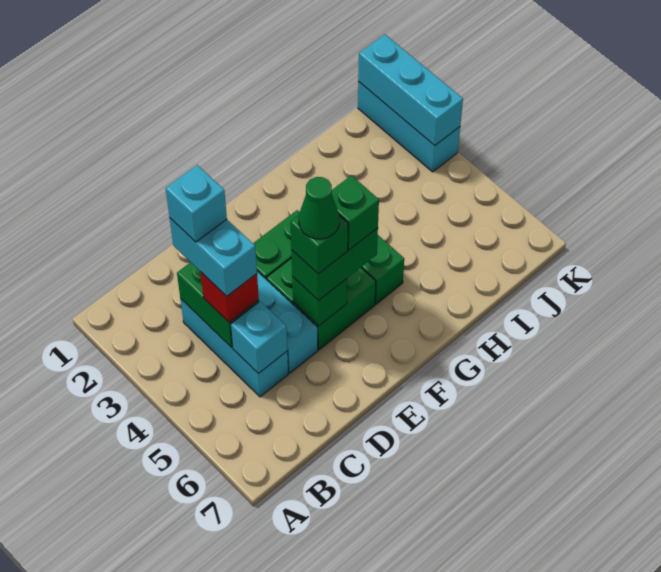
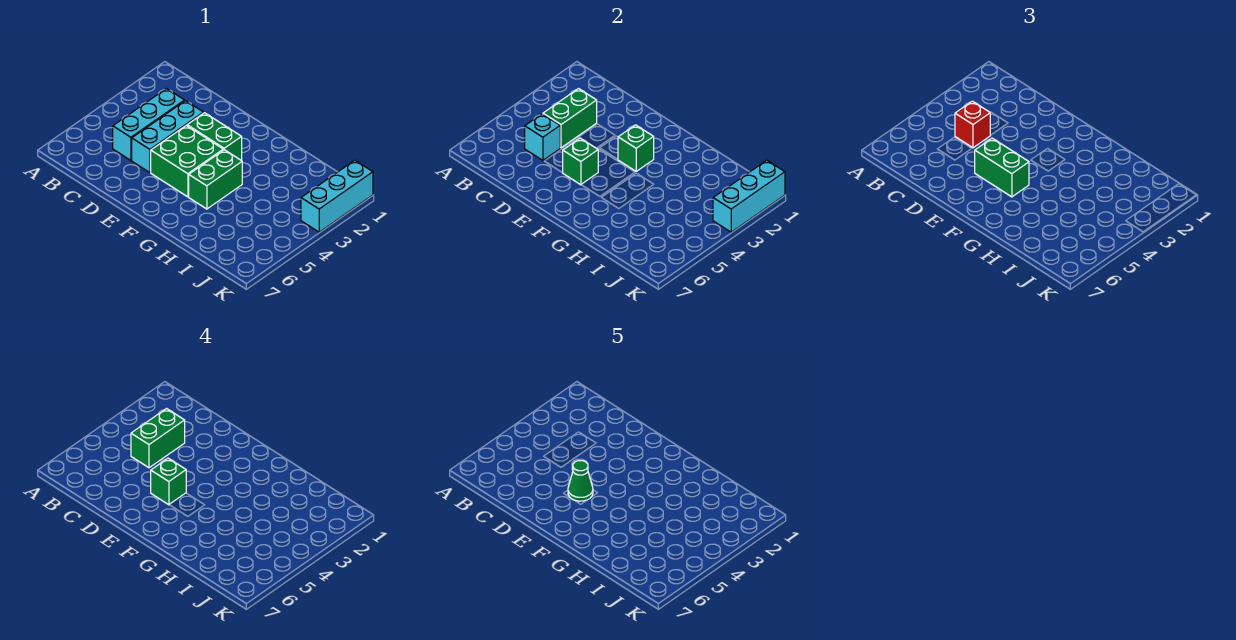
cyan 1x2 brick [170,218,257,296] -> green 1x2 brick [131,409,185,468]
cyan 1x1 brick [166,165,227,242] -> none
green 1x1 brick [332,175,379,250] -> green 1x1 brick moved to [618,125,654,171]

